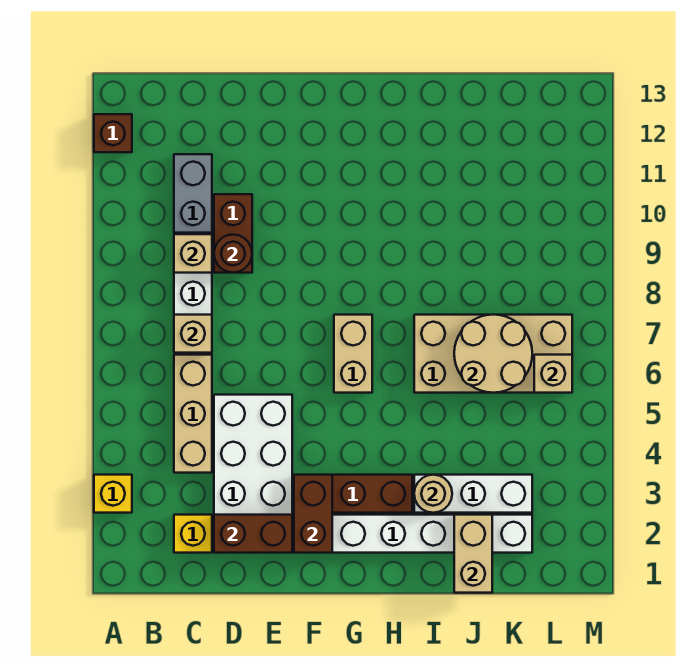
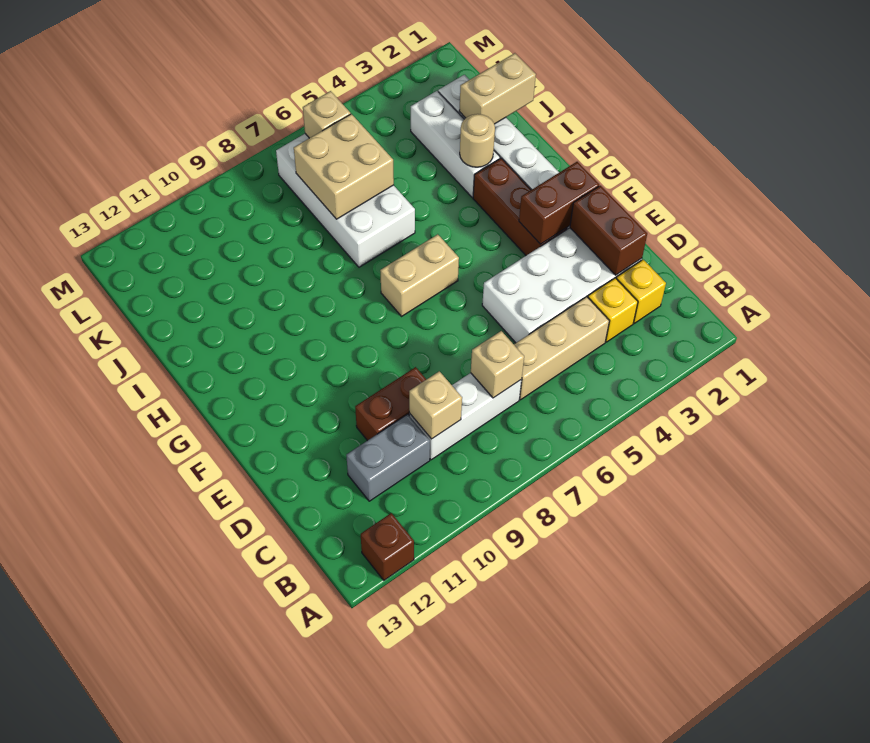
yellow 1x1 brick [94,475,132,513] -> yellow 1x1 brick moved to [588,278,638,342]
brown 1x1 round brick [214,235,252,273] -> none
tan 2x4 brick [414,315,572,393] -> white 2x4 brick [276,134,415,267]
tan 2x2 round brick [454,315,532,393] -> tan 2x2 brick [294,114,394,219]

